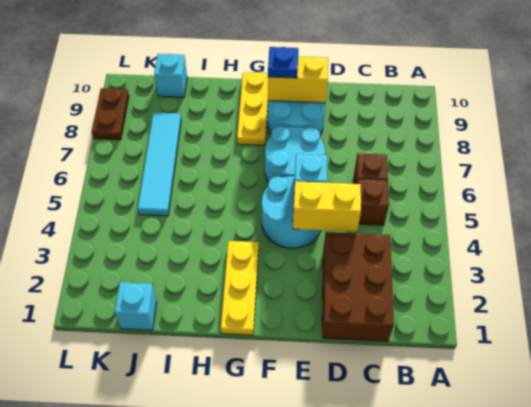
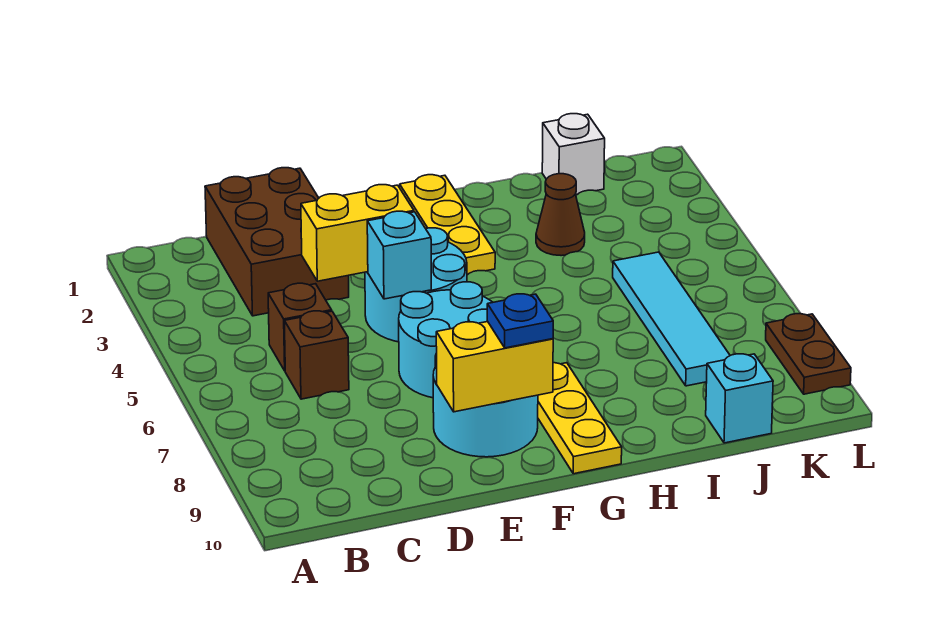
none -> brown 1x1 cone [536,174,585,256]
cyan 1x1 brick [115,282,157,330] -> white 1x1 brick [542,114,605,194]

